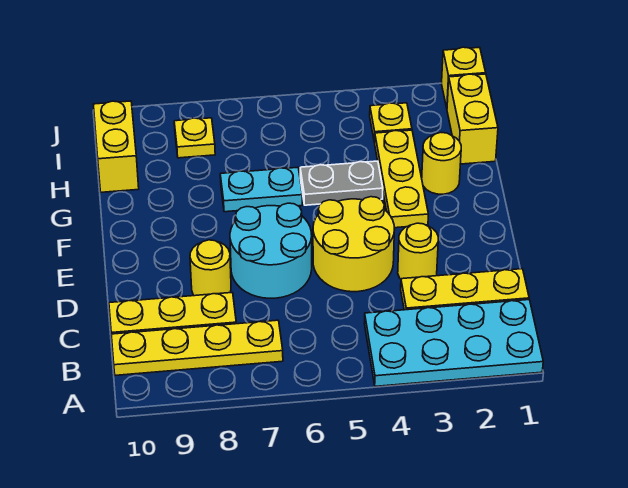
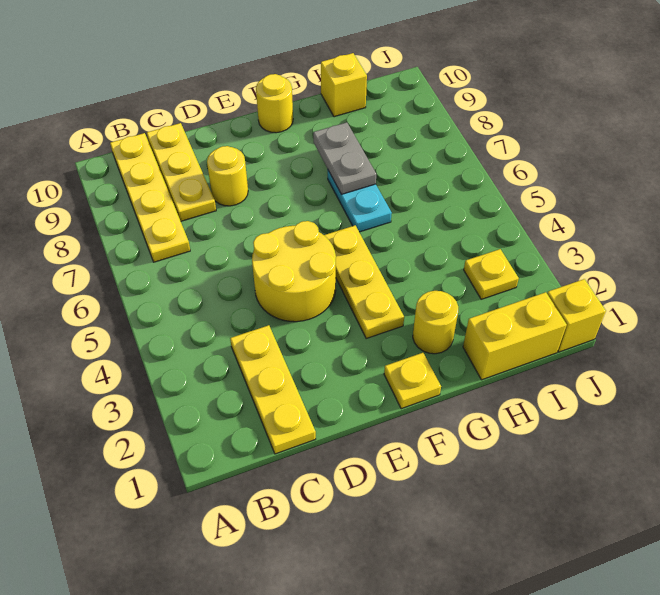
cyan 2x4 plate [364,300,543,386] -> none
yellow 1x1 round brick [398,223,438,279] -> yellow 1x1 round brick moved to [256,74,293,133]
cyan 2x2 round brick [230,203,312,298] -> none
yellow 1x3 plate [375,130,428,228] -> yellow 1x3 plate turned to [324,225,404,338]
grey 1x2 plate [300,161,383,205] -> grey 1x2 plate moved to [313,122,376,194]
yellow 1x2 brick [93,101,139,192] -> yellow 1x1 brick [321,53,367,117]
yellow 1x1 plate [174,118,215,158] -> yellow 1x1 plate moved to [384,353,441,409]

